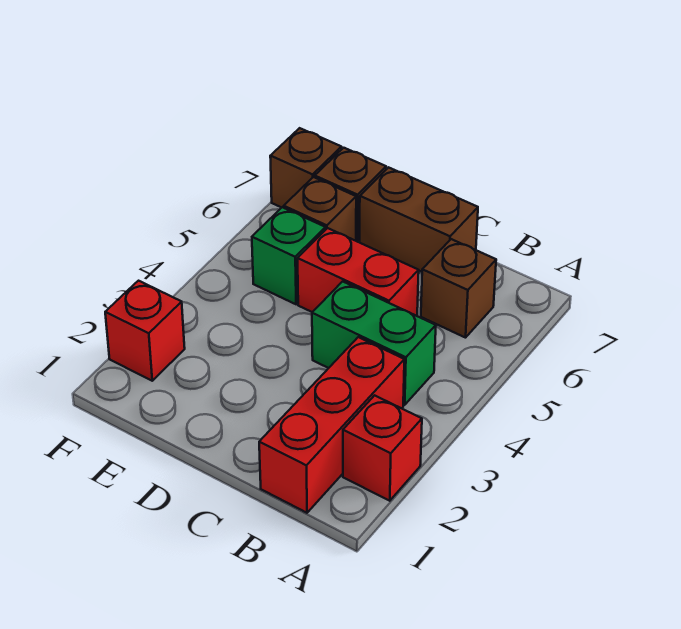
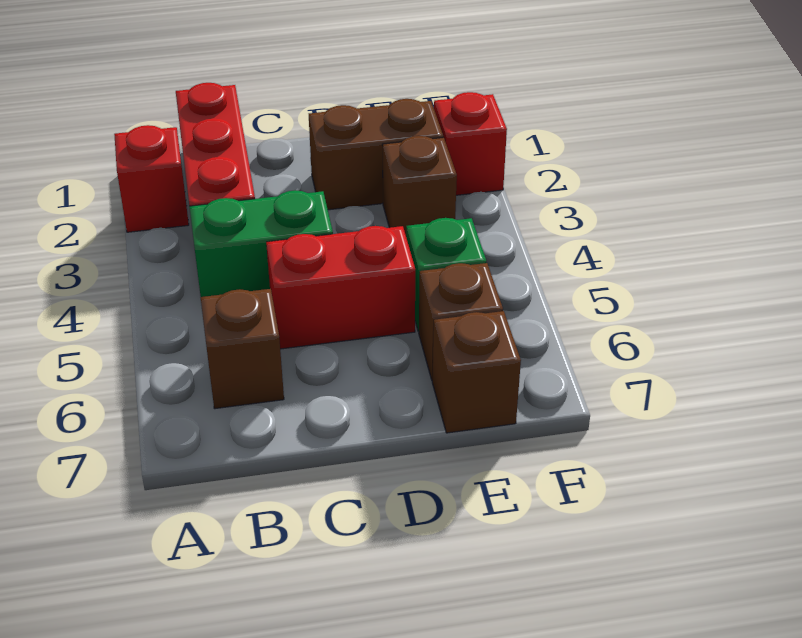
brown 1x2 brick [360,167,478,272] -> brown 1x2 brick moved to [309,99,443,210]
brown 1x1 brick [270,128,342,208] -> brown 1x1 brick moved to [382,136,457,235]

